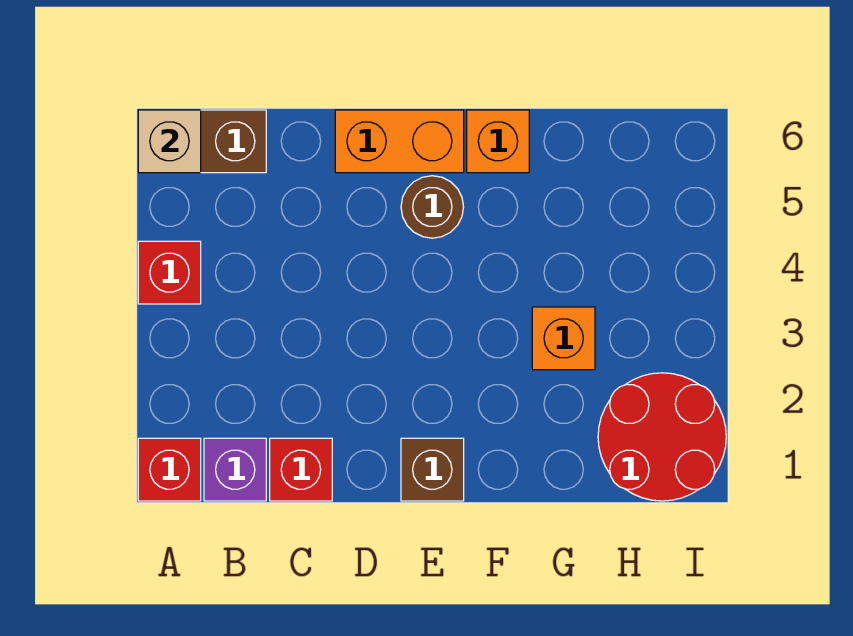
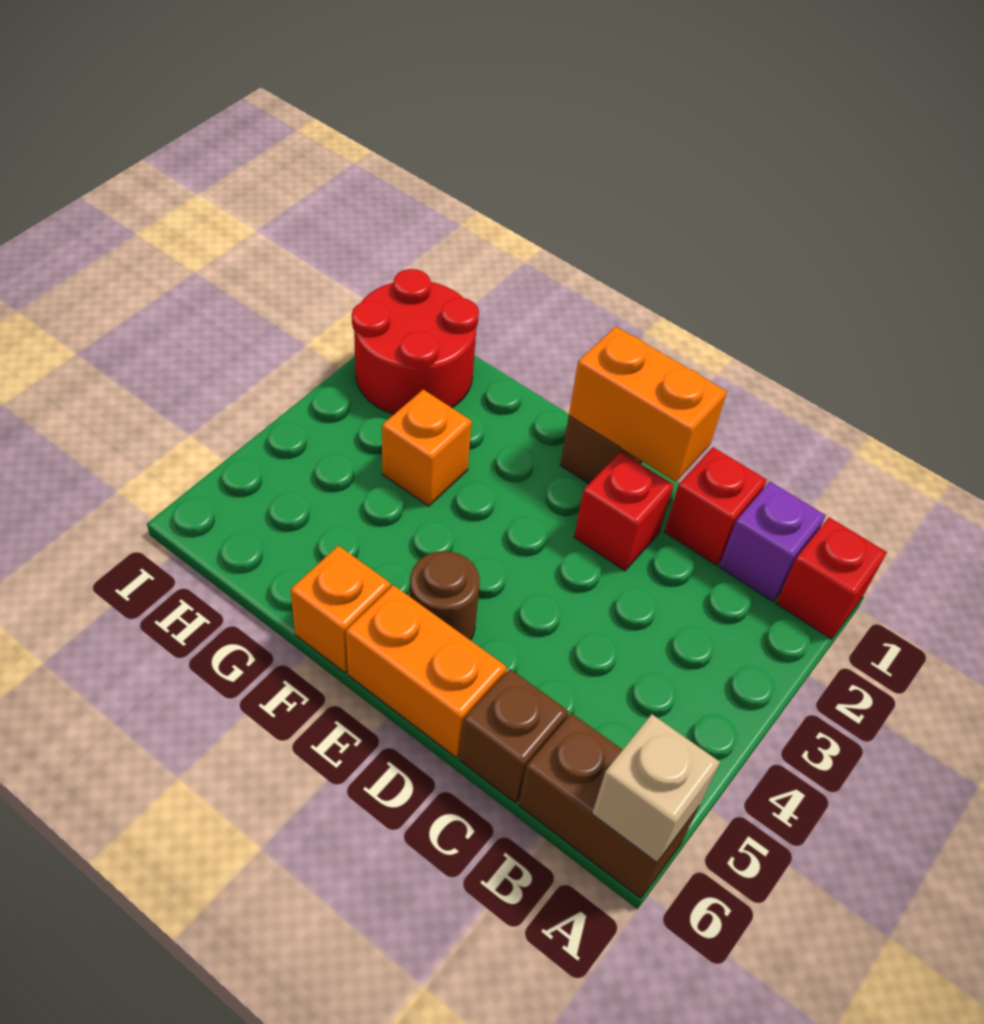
red 1x1 brick [138,241,201,304] -> red 1x1 brick moved to [574,452,674,571]
none -> brown 1x1 brick [460,669,568,803]
none -> orange 1x2 brick [569,326,727,482]

